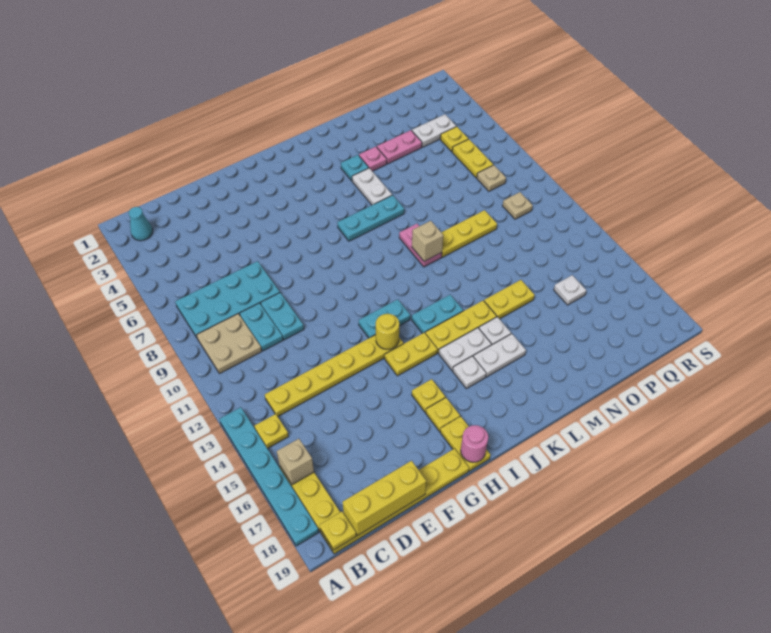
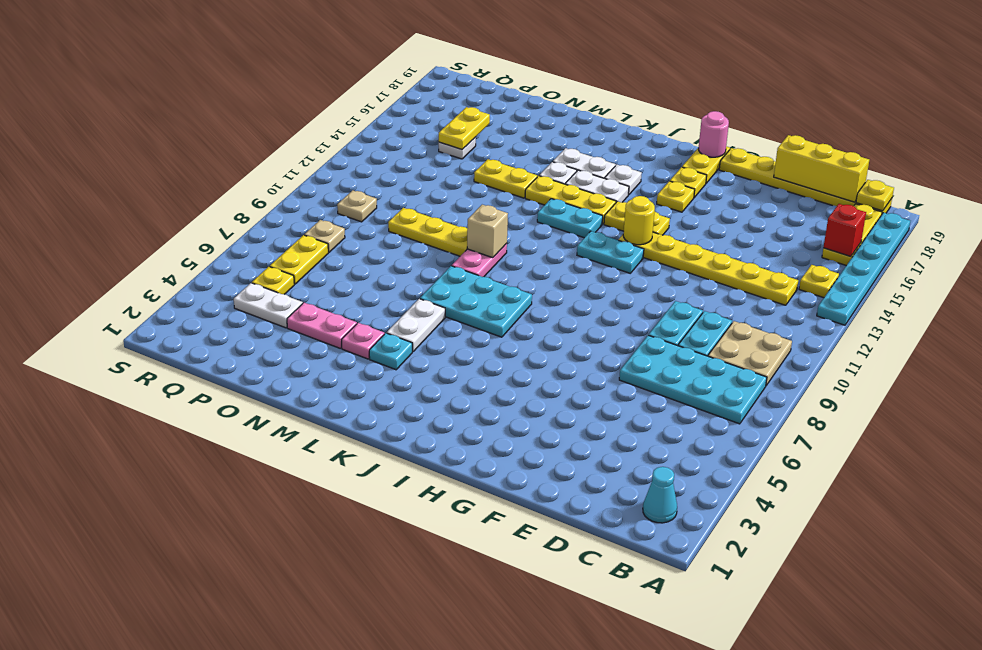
tan 1x1 brick [277,439,314,485] -> red 1x1 brick [823,204,866,257]
cyan 1x3 plate [337,195,404,241] -> cyan 2x3 plate [420,266,532,337]
none -> yellow 1x2 plate [439,107,490,149]

